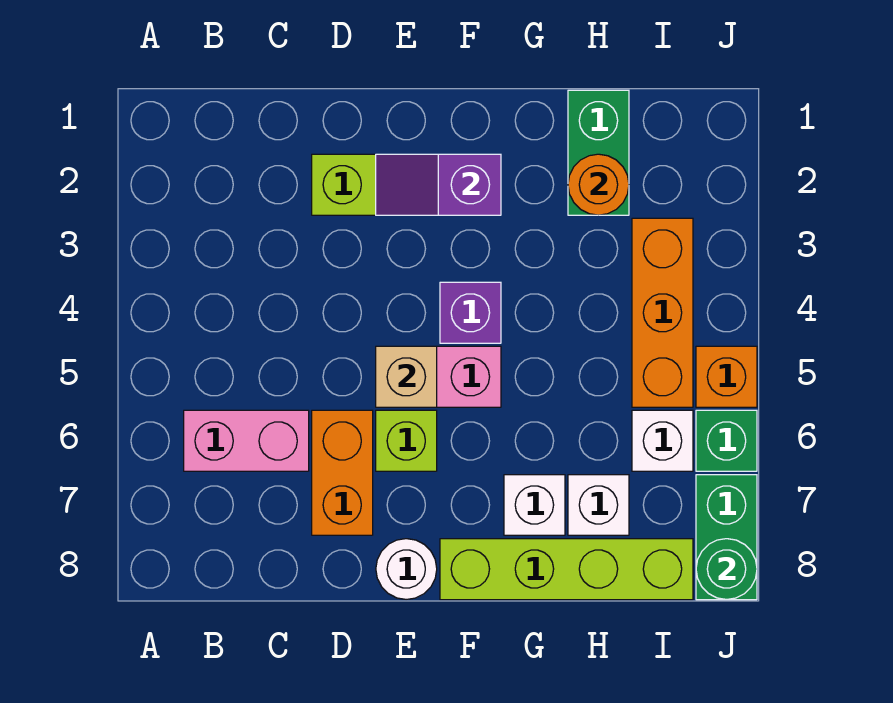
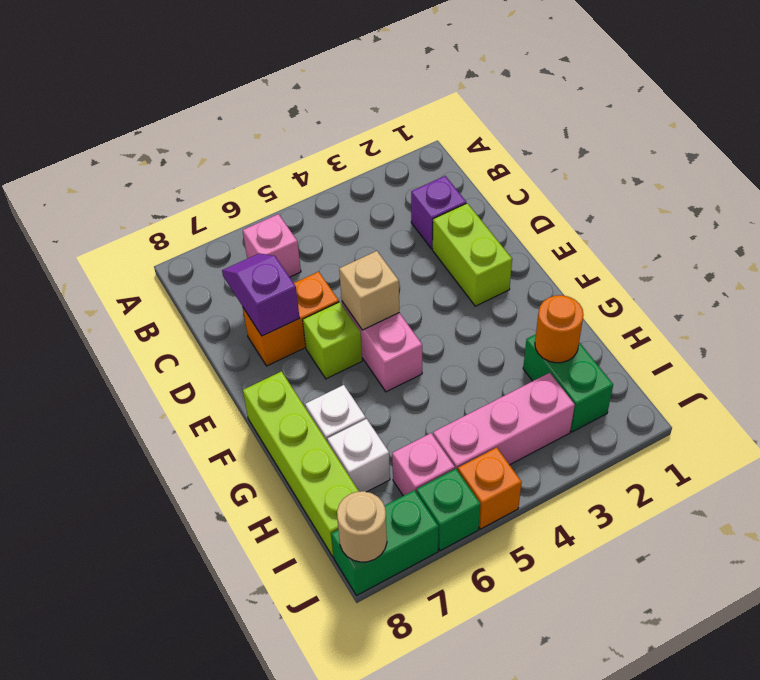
pink 1x2 brick [184,410,309,471] -> pink 1x1 brick [243,214,301,277]
purple 1x2 slope [376,154,501,215] -> purple 1x2 slope moved to [222,253,300,336]
white 1x1 round brick [376,539,437,600] -> none
purple 1x1 brick [440,282,501,343] -> purple 1x1 brick moved to [411,176,466,249]
green 1x2 brick [568,90,629,215] -> green 1x2 brick turned to [523,334,613,432]
orange 1x3 brick [632,218,693,407] -> pink 1x3 brick [433,373,575,471]
white 1x1 brick [632,410,693,471] -> pink 1x1 brick [392,433,455,496]
green 1x1 round brick [696,539,757,600] -> tan 1x1 round brick [337,491,387,562]

